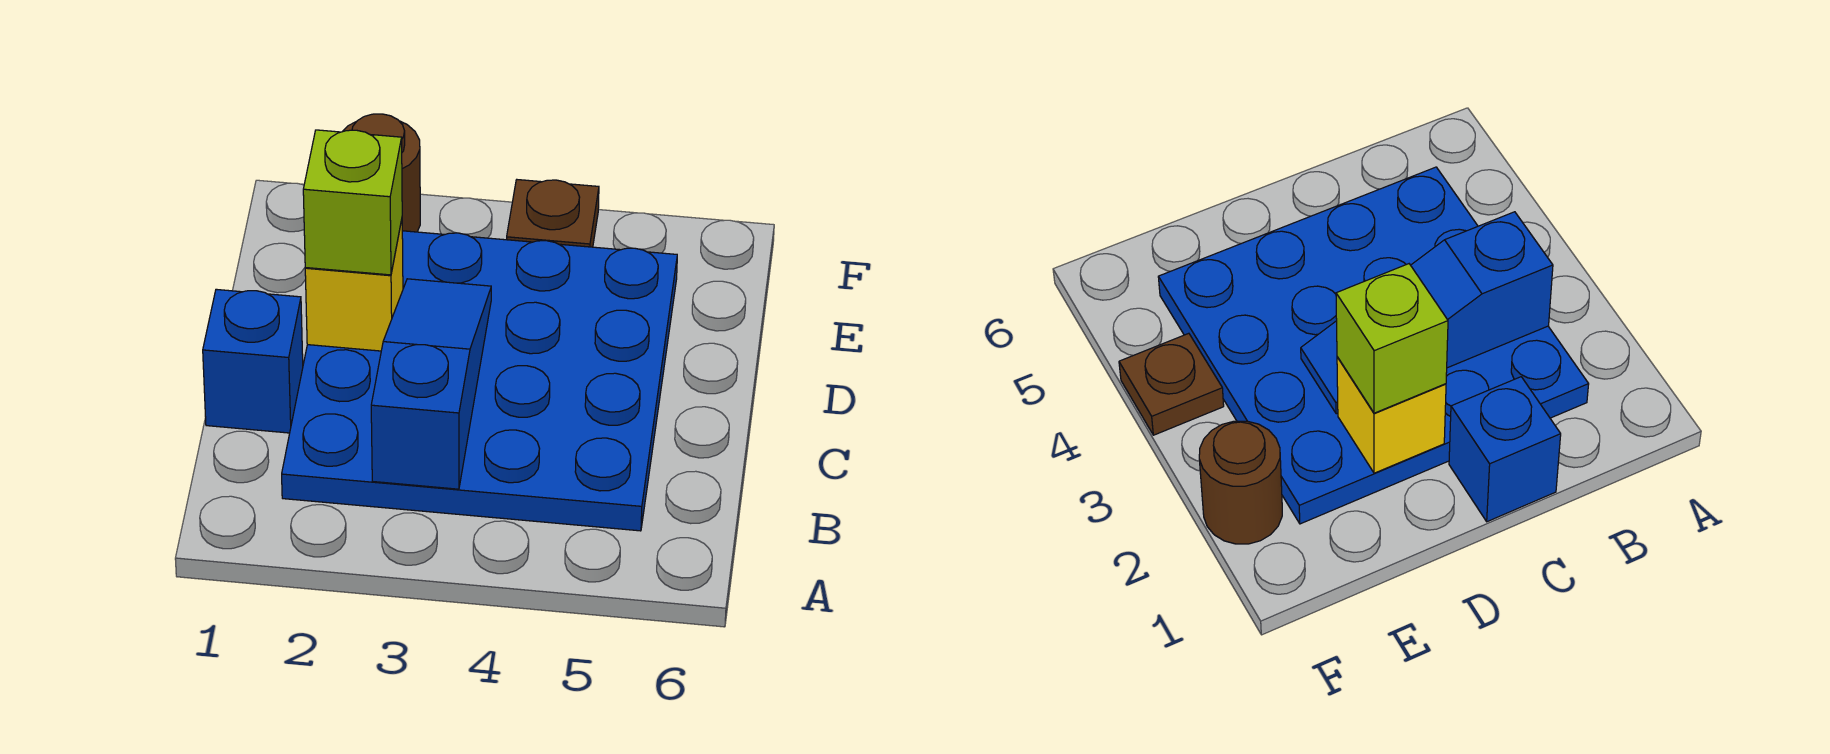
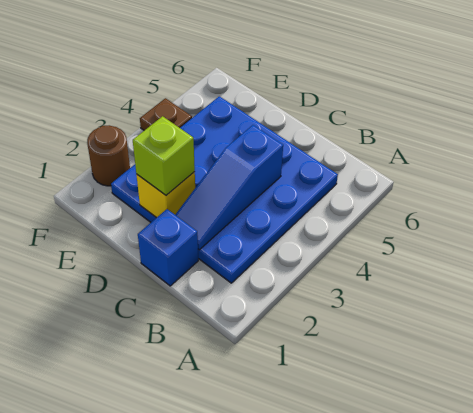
blue 1x3 slope [371,279,491,489] -> blue 1x3 slope turned to [175,125,283,250]

